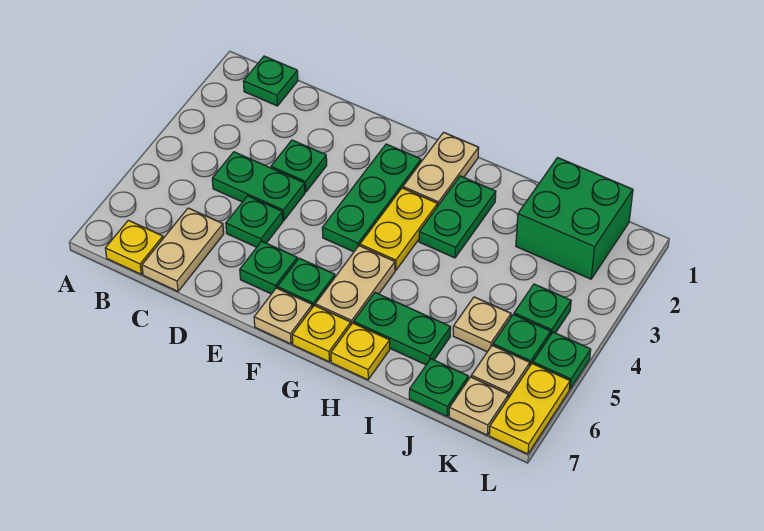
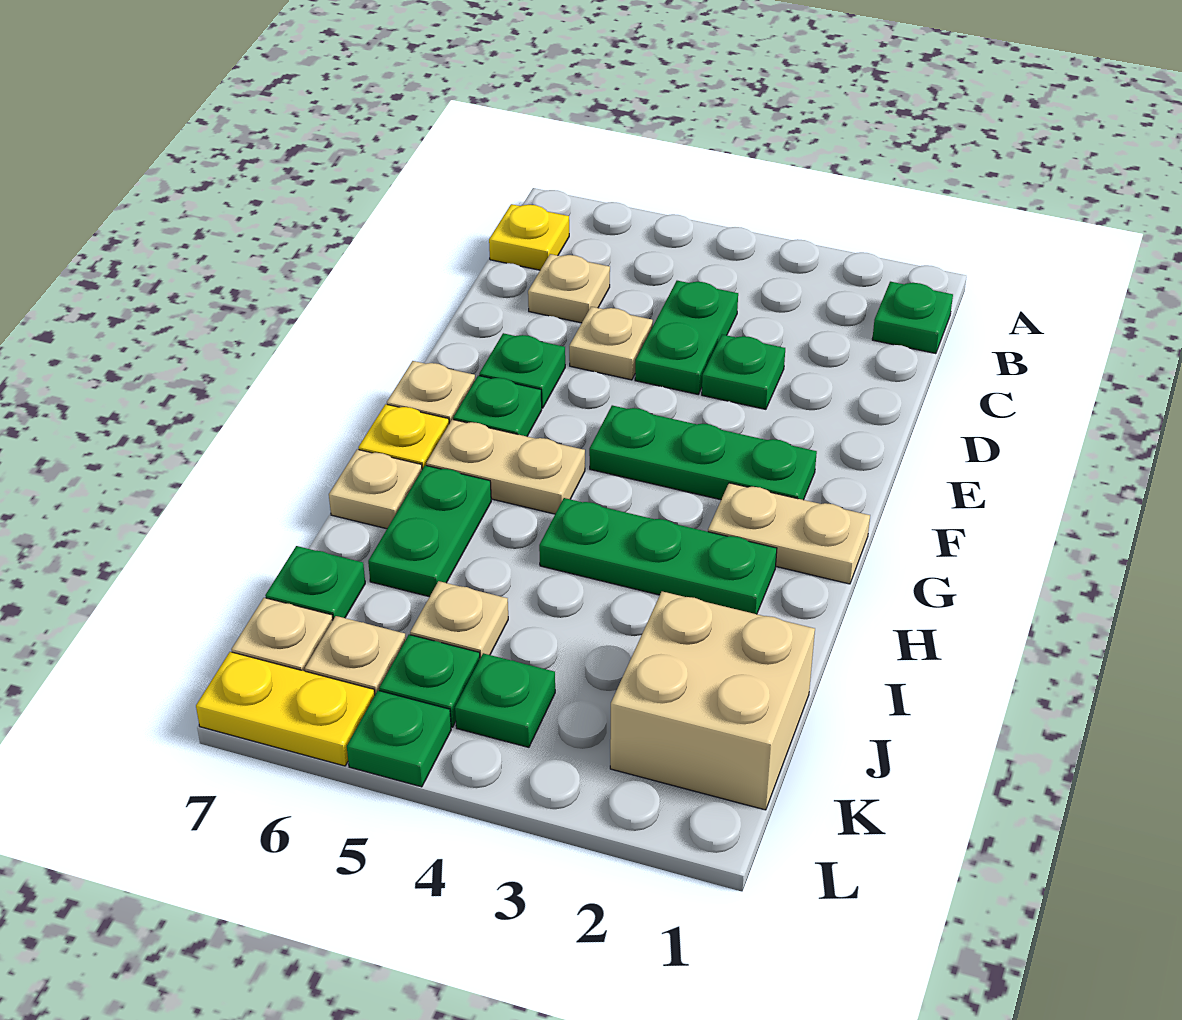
tan 1x2 plate [142,208,224,291] -> tan 1x1 plate [528,254,610,323]
green 1x1 plate [226,196,283,247] -> tan 1x1 plate [569,307,653,380]
yellow 1x2 plate [360,188,438,271] -> none
green 1x2 plate [419,176,496,258] -> green 1x3 plate [539,498,777,614]
yellow 1x1 plate [331,323,390,380] -> tan 1x1 plate [329,449,422,529]
green 2x2 brick [516,158,633,279] -> tan 2x2 brick [610,591,815,810]

